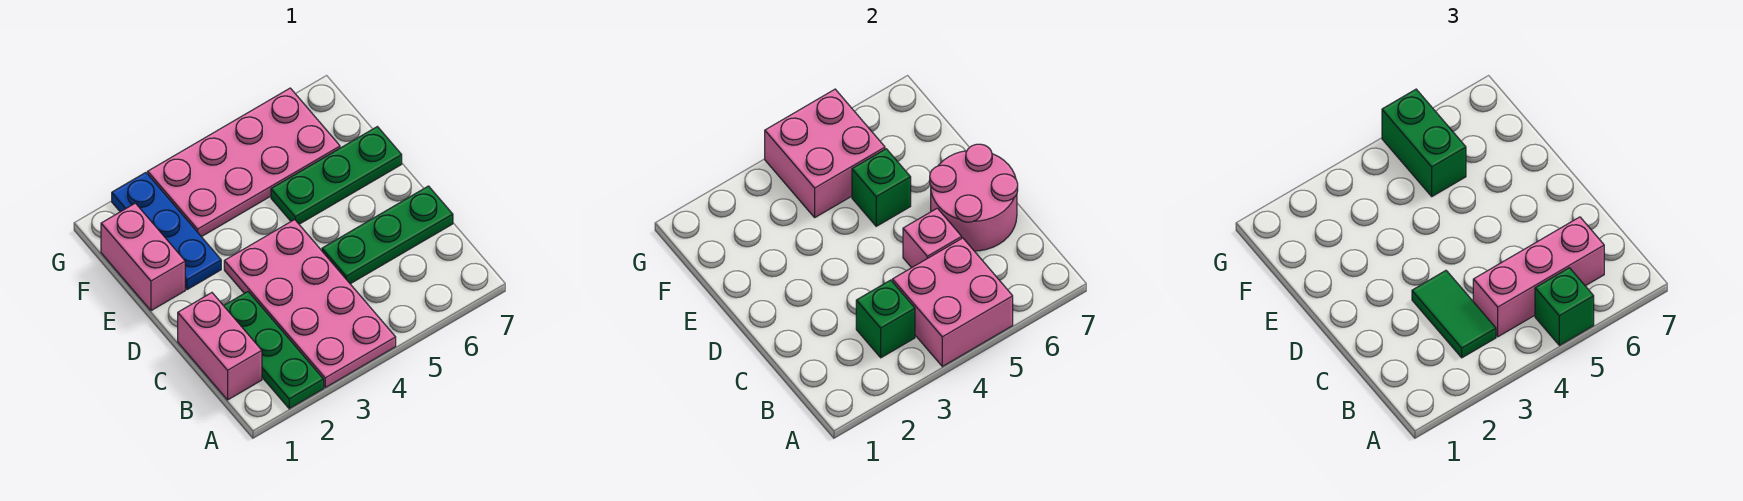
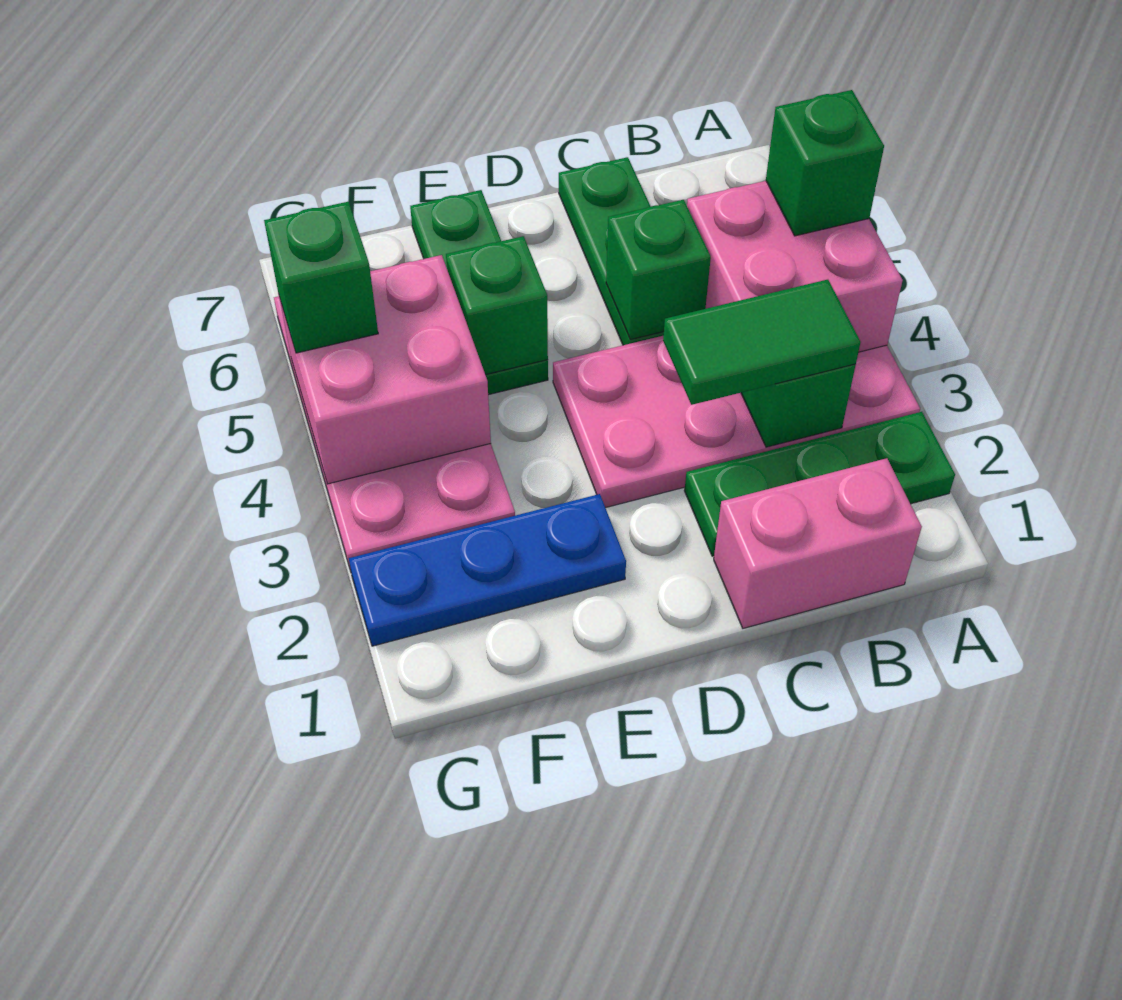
pink 1x3 brick [1473,217,1604,337] -> none
pink 1x1 brick [903,208,962,268] -> green 1x1 brick [606,200,711,340]
pink 2x2 round brick [930,144,1018,251] -> none
pink 1x2 brick [101,203,185,311] -> none
green 1x2 brick [1382,89,1466,196] -> green 1x1 brick [264,202,378,353]

